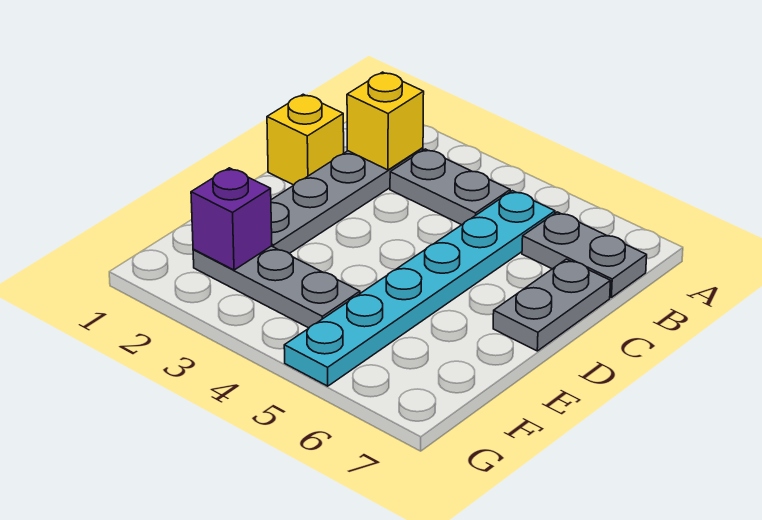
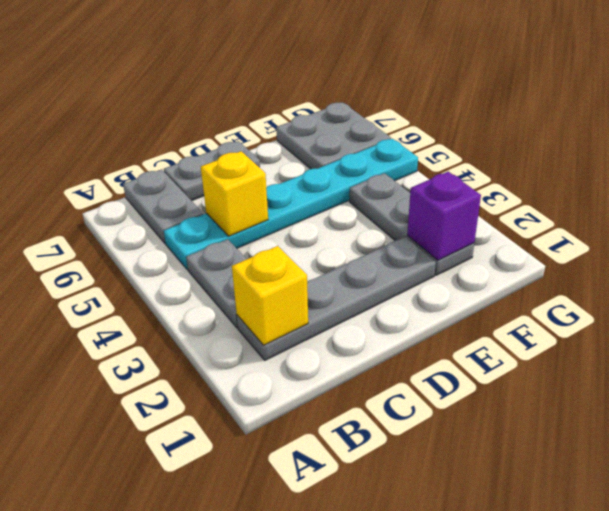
yellow 1x1 brick [267,94,344,185] -> yellow 1x1 brick moved to [201,151,268,236]
none -> grey 2x2 plate [276,102,391,169]

